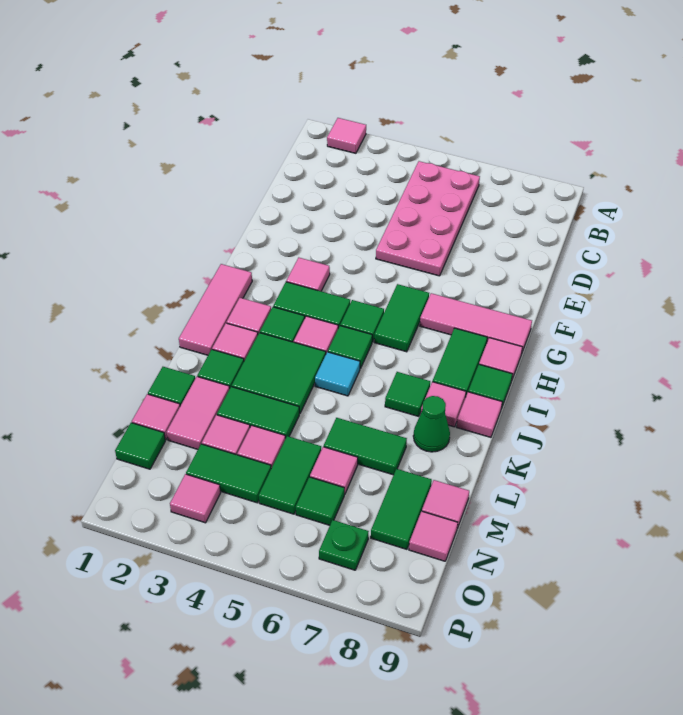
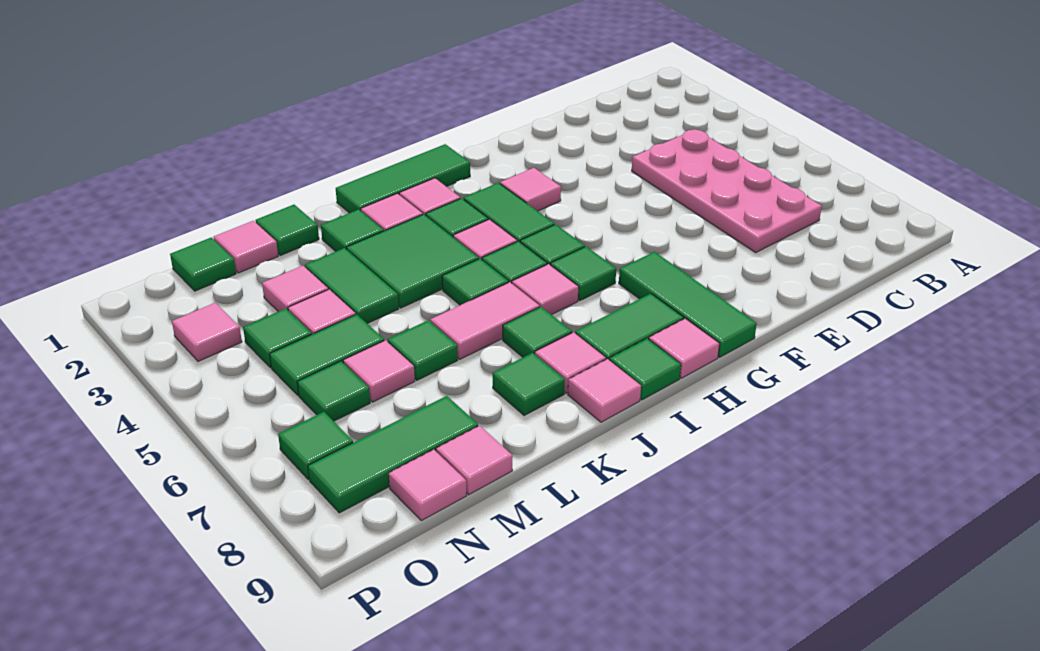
pink 1x1 tile [327,118,366,153] -> pink 1x1 tile moved to [512,264,579,315]
pink 2x4 plate [376,161,480,276] -> pink 2x4 plate turned to [632,129,822,252]
green 1x2 tile [374,284,429,352] -> green 1x1 tile [550,247,616,300]
pink 1x3 tile [420,293,532,352] -> green 1x3 tile [619,252,757,357]
pink 1x3 tile [179,264,252,355] -> green 1x3 tile [336,144,470,213]
cyan 1x1 tile [315,352,360,396] -> green 1x1 tile [442,259,508,305]
green 1x1 cone [413,396,450,452] -> green 1x1 tile [493,353,565,416]
pink 1x2 tile [167,377,230,449] -> pink 1x2 tile moved to [430,282,539,359]
green 1x2 tile [324,418,407,475] -> green 1x1 tile [388,320,458,380]
green 1x2 tile [371,469,432,549] -> green 1x3 tile [308,396,478,513]
green 1x2 tile [186,444,271,503] -> green 1x1 tile [243,308,312,368]
green 1x1 plate [319,520,369,570] -> green 1x1 tile [278,412,353,480]

